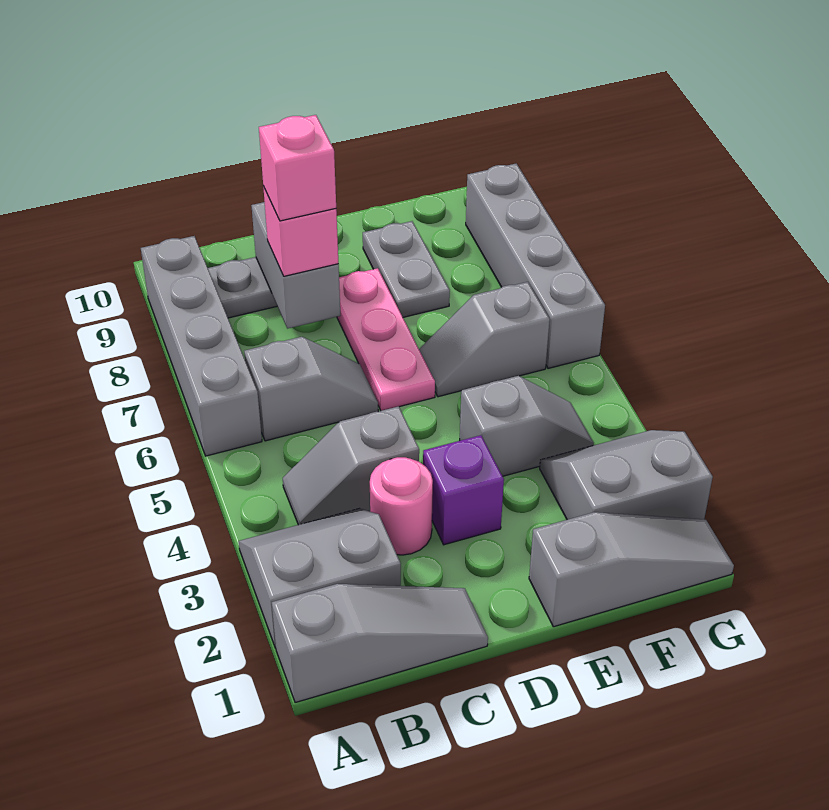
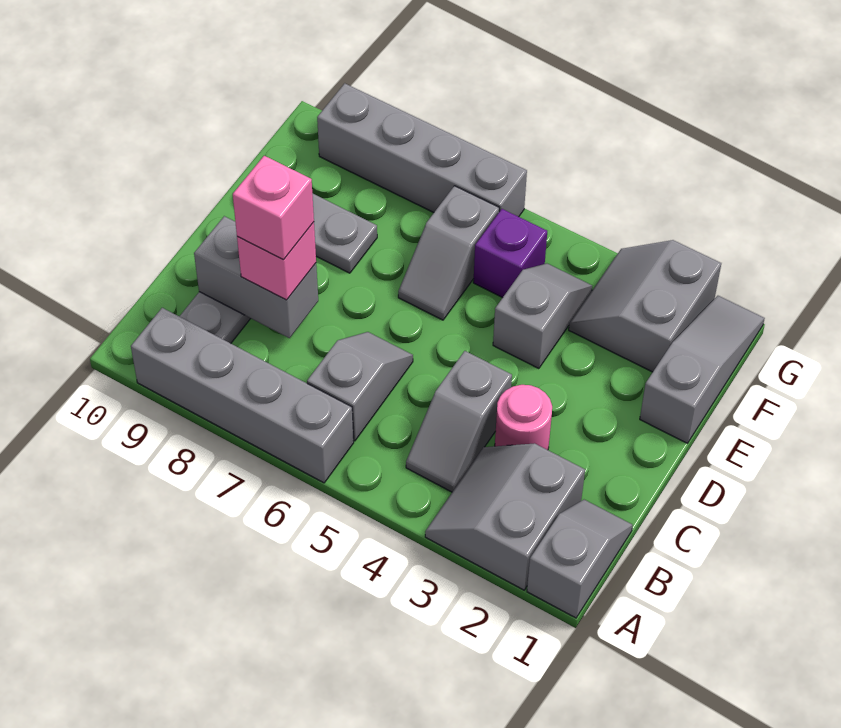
grey 1x3 slope [272,584,488,703] -> grey 1x2 slope [527,500,633,618]
purple 1x1 brick [423,435,504,545] -> purple 1x1 brick moved to [473,209,547,298]
pink 1x3 plate [337,268,435,411] -> none

